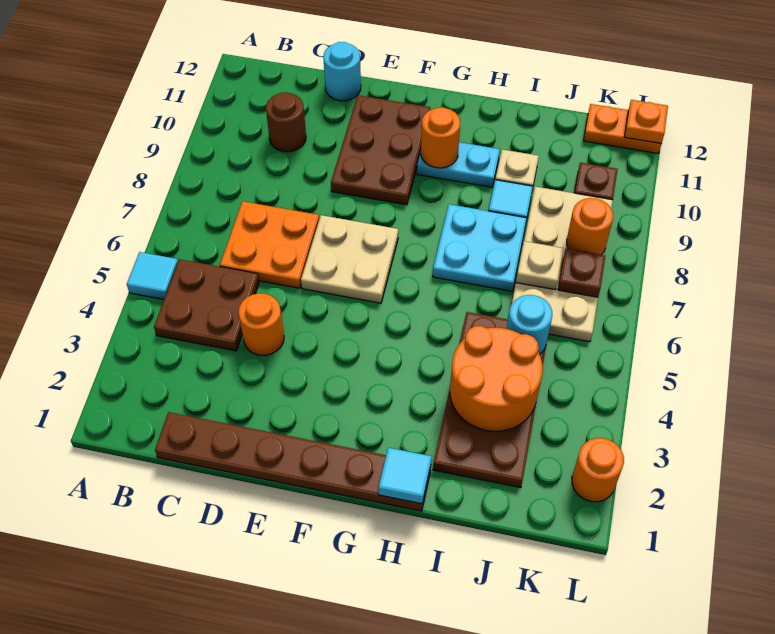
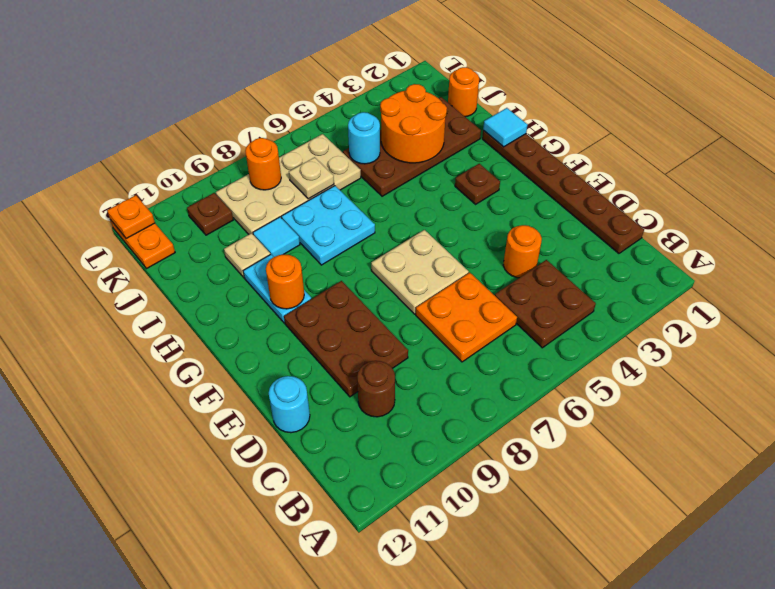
cyan 1x1 tile [127,252,178,299] -> none
brown 2x3 plate [331,95,430,205] -> brown 2x3 plate turned to [284,281,408,397]
brown 1x1 plate [558,249,605,297] -> brown 1x1 plate moved to [455,164,500,204]
orange 1x1 round brick [572,438,624,502] -> orange 1x1 round brick moved to [448,67,479,117]

